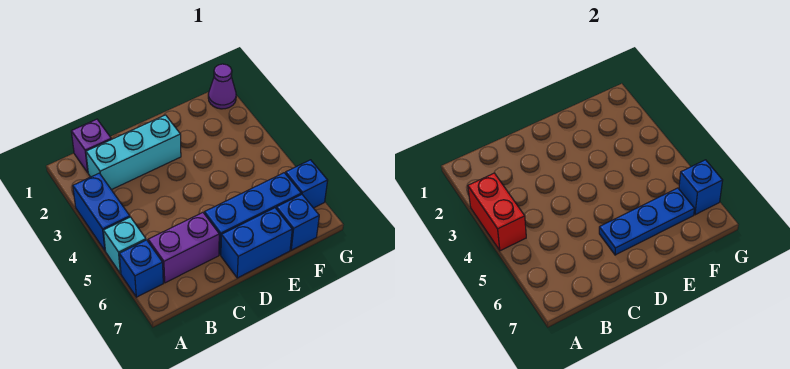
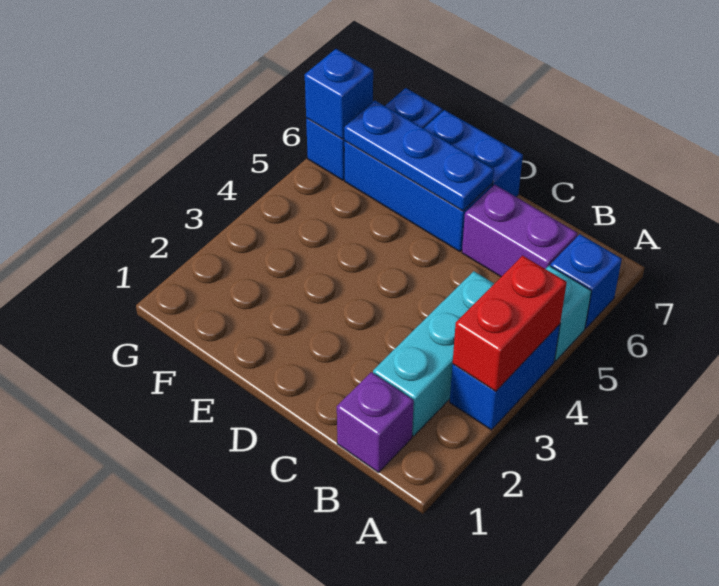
cyan 1x3 brick [86,115,181,190] -> cyan 1x3 brick turned to [373,271,494,436]
purple 1x1 cone [208,64,236,109] -> none

